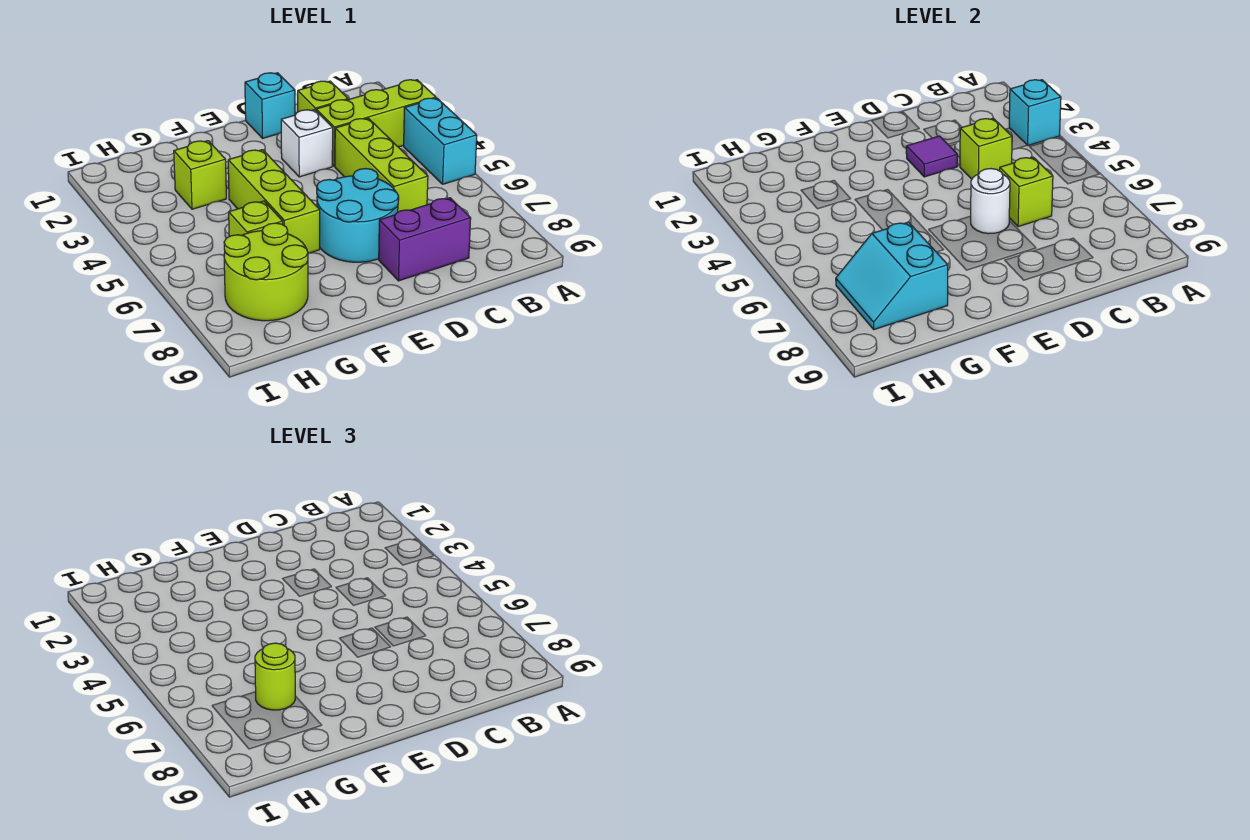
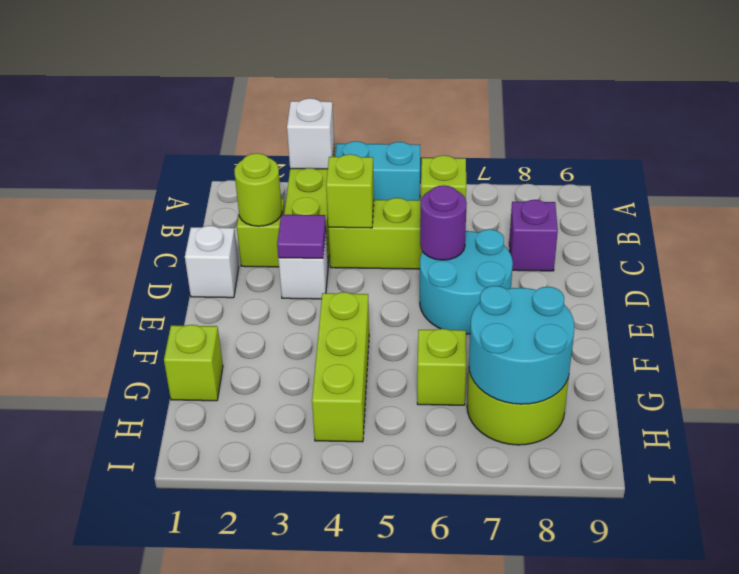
cyan 1x1 brick [1009,80,1061,145] -> white 1x1 brick [287,98,334,169]
purple 1x2 brick [379,198,471,281] -> purple 1x1 brick [509,200,558,271]
cyan 1x1 brick [245,73,295,138] -> white 1x1 brick [185,226,239,298]
white 1x1 round brick [971,169,1010,234] -> purple 1x1 round brick [420,185,467,260]
lime 1x3 brick [228,150,320,253] -> lime 1x3 brick turned to [312,292,369,442]
lime 1x1 brick [174,141,226,209] -> lime 1x1 brick moved to [164,325,223,401]
cyan 2x2 slope [836,222,948,330] -> cyan 2x2 round brick [469,286,574,404]
lime 1x1 round brick [255,643,295,710] -> lime 1x1 round brick moved to [234,153,282,226]

